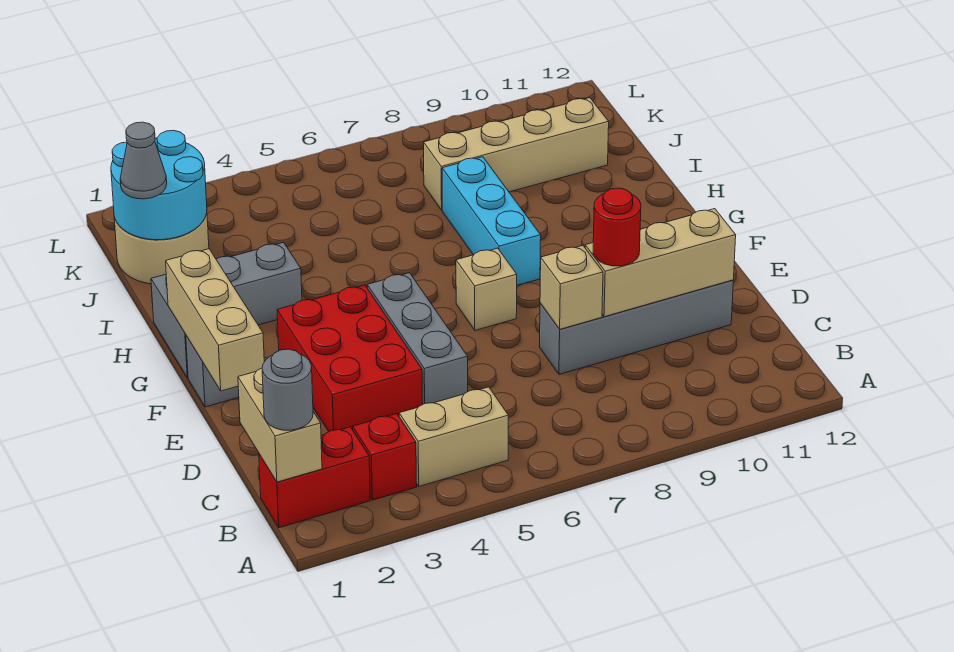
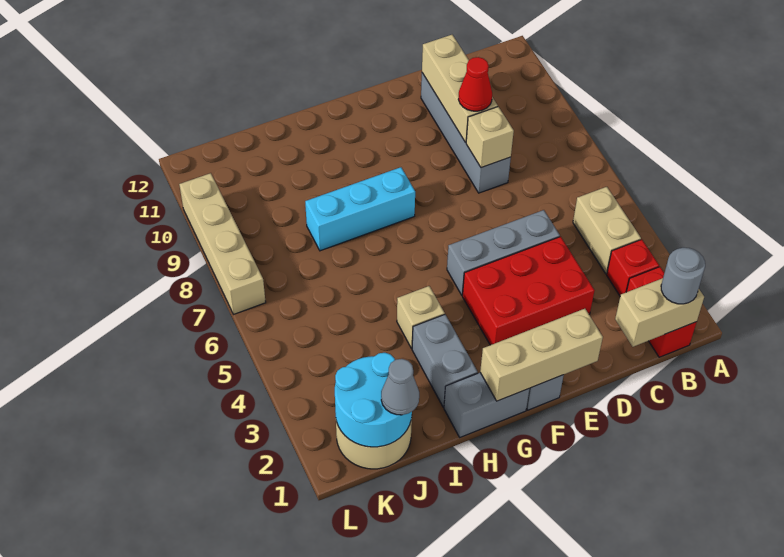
red 1x1 round brick [593,188,641,266] -> red 1x1 cone [458,57,492,111]
tan 1x1 brick [456,248,517,330] -> tan 1x1 brick moved to [397,286,445,349]
tan 1x4 brick [424,98,609,210] -> tan 1x4 brick moved to [179,173,266,314]

